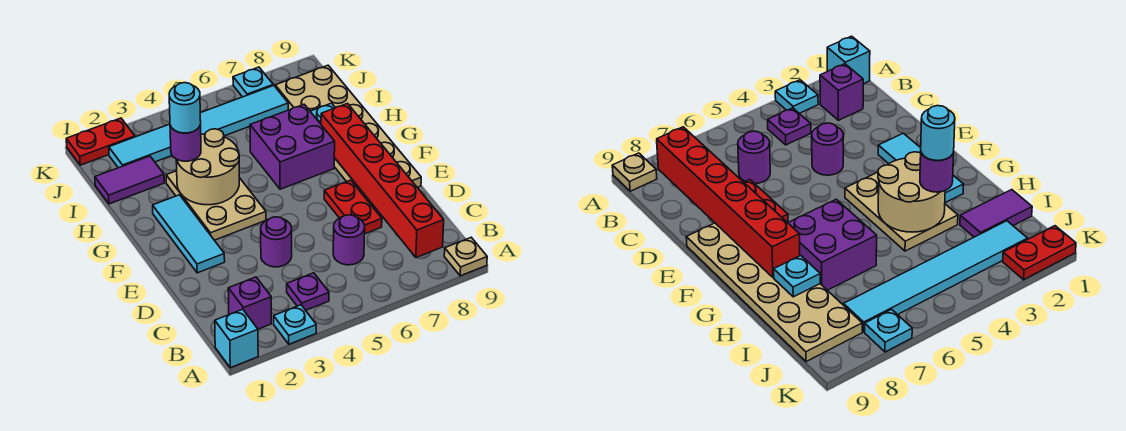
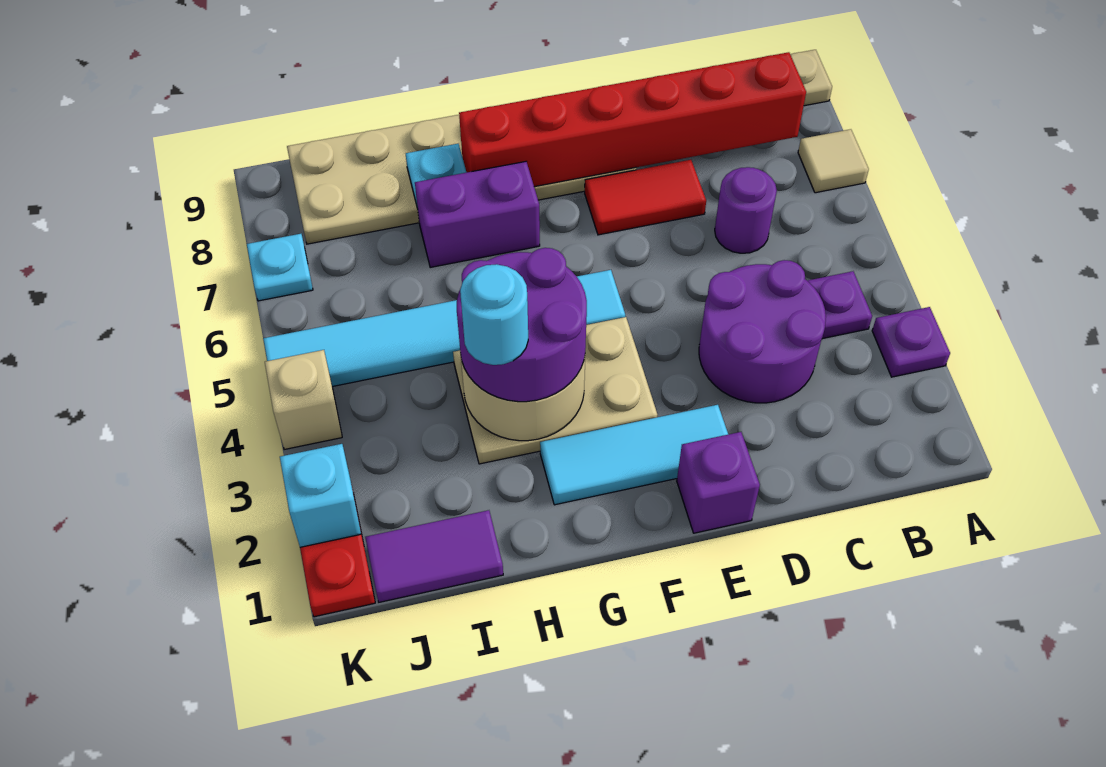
cyan 1x1 brick [215,309,258,368] -> cyan 1x1 brick moved to [280,444,361,547]
cyan 1x1 plate [274,305,316,344] -> purple 1x1 plate [872,307,950,377]
none -> tan 1x1 tile [798,129,869,193]
purple 1x1 brick [228,277,271,329] -> purple 1x1 brick moved to [677,432,760,533]
purple 1x1 round brick [261,217,292,267] -> purple 2x2 round brick [699,260,826,403]
red 1x2 plate [324,180,382,234] -> red 1x2 tile [585,160,706,235]
purple 2x2 brick [250,104,335,189] -> purple 1x2 brick [415,162,540,268]
purple 1x1 round brick [170,125,201,161] -> purple 2x2 round brick [457,248,587,402]
purple 1x2 tile [95,156,164,204] -> purple 1x2 tile turned to [365,510,503,602]
cyan 1x6 tile [109,85,288,168] -> cyan 1x6 tile turned to [263,270,625,387]
none -> tan 1x1 brick [265,350,342,450]

